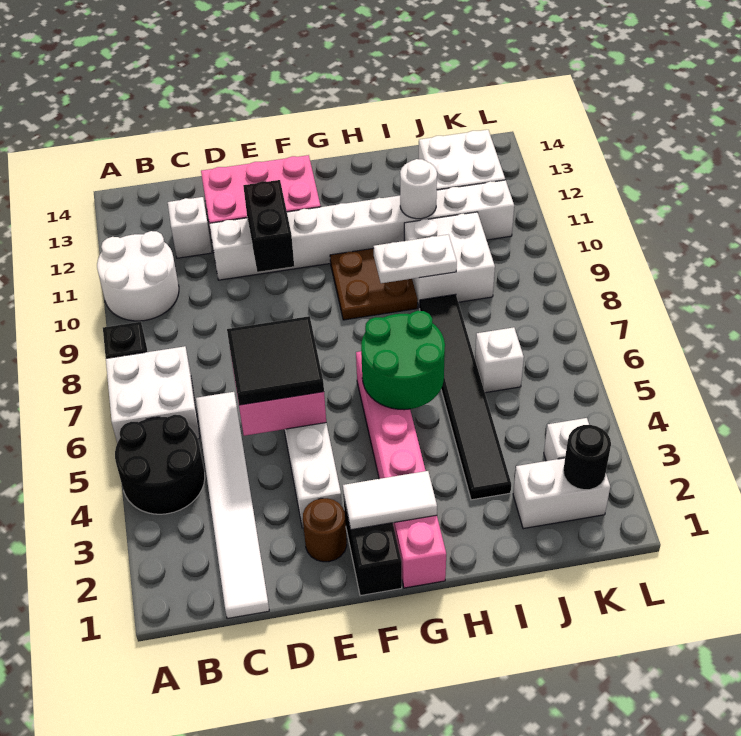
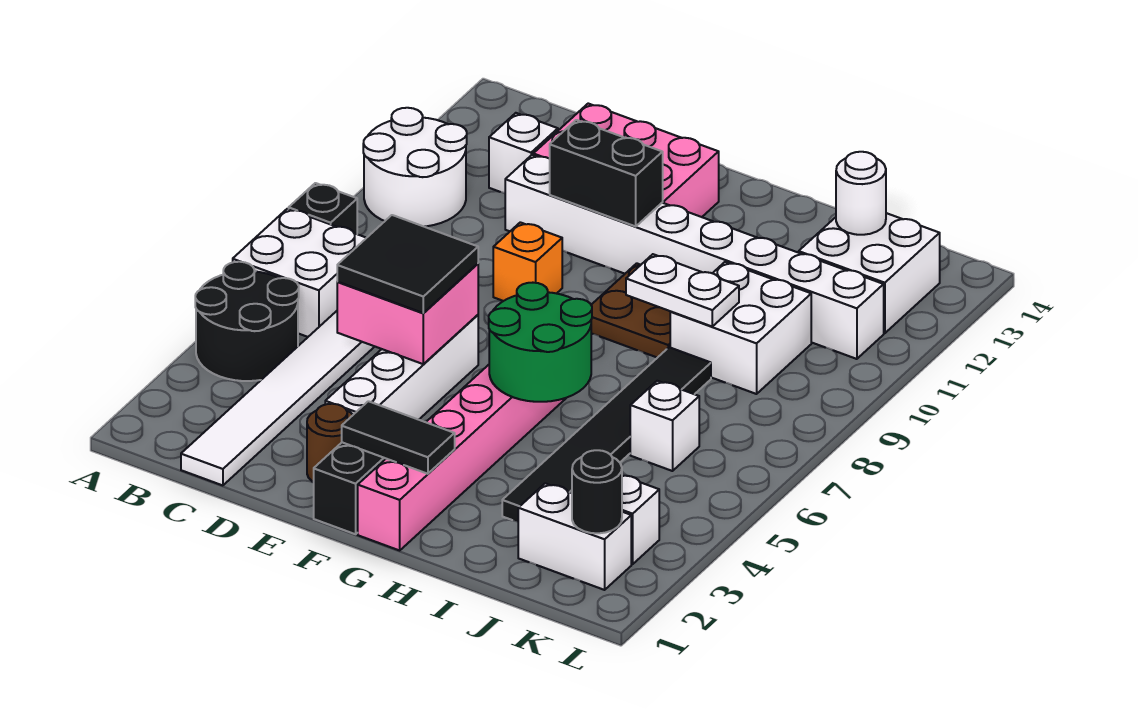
none -> orange 1x1 brick [493,222,562,301]
black 1x2 brick [243,180,294,272] -> black 1x2 brick turned to [550,120,663,226]
white 1x2 tile [343,471,437,530] -> black 1x2 tile [342,401,455,474]
white 1x1 round brick [400,159,437,219] -> white 1x1 round brick moved to [836,152,886,235]

